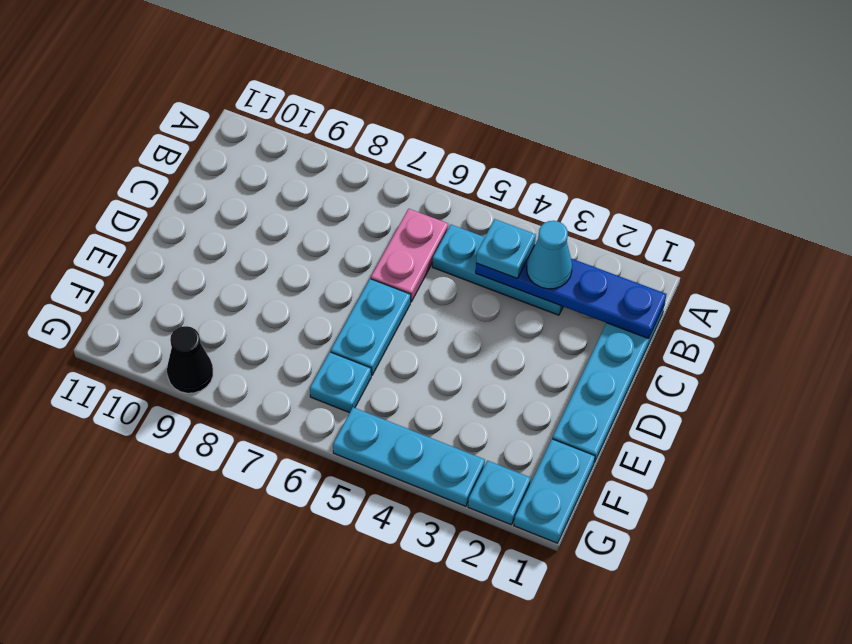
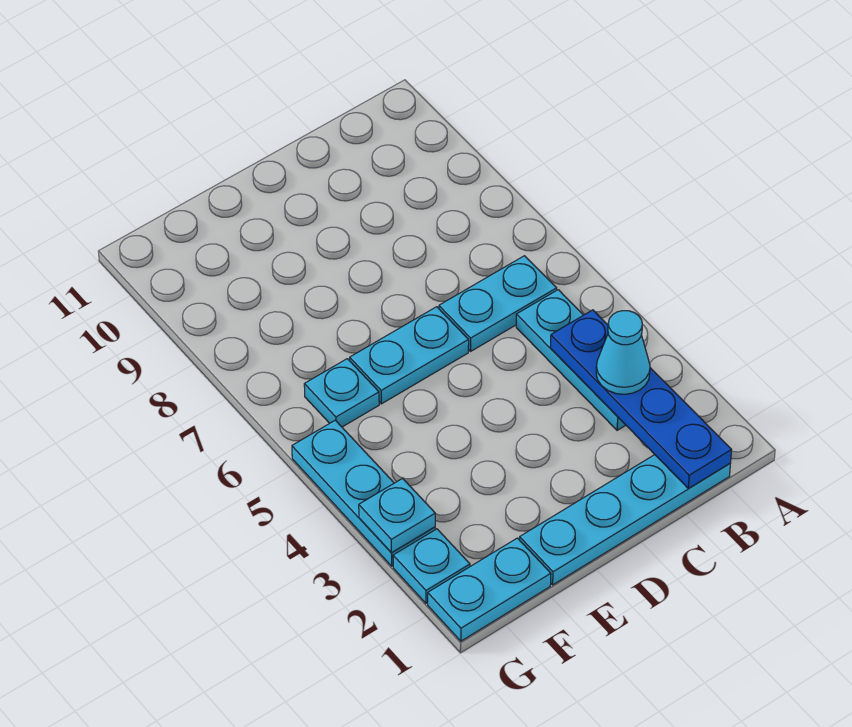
cyan 1x1 plate [476,219,536,278] -> cyan 1x1 plate moved to [359,478,435,553]
pink 1x2 plate [371,209,448,302] -> cyan 1x2 plate [439,256,557,351]
black 1x1 cone [167,326,213,393] -> none

